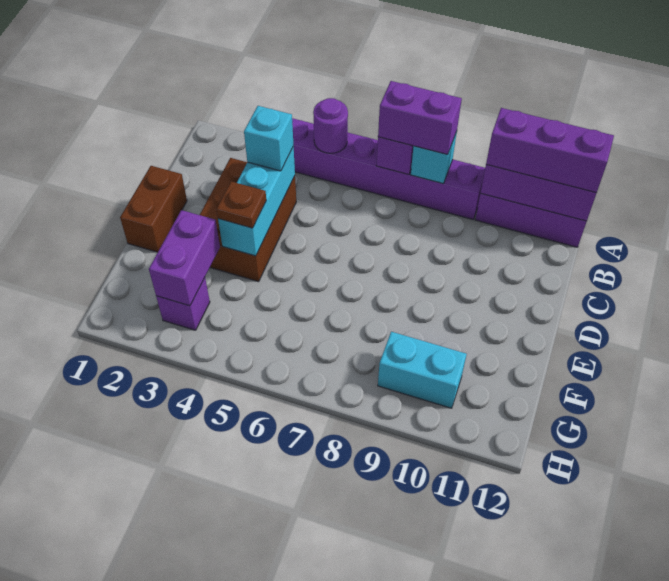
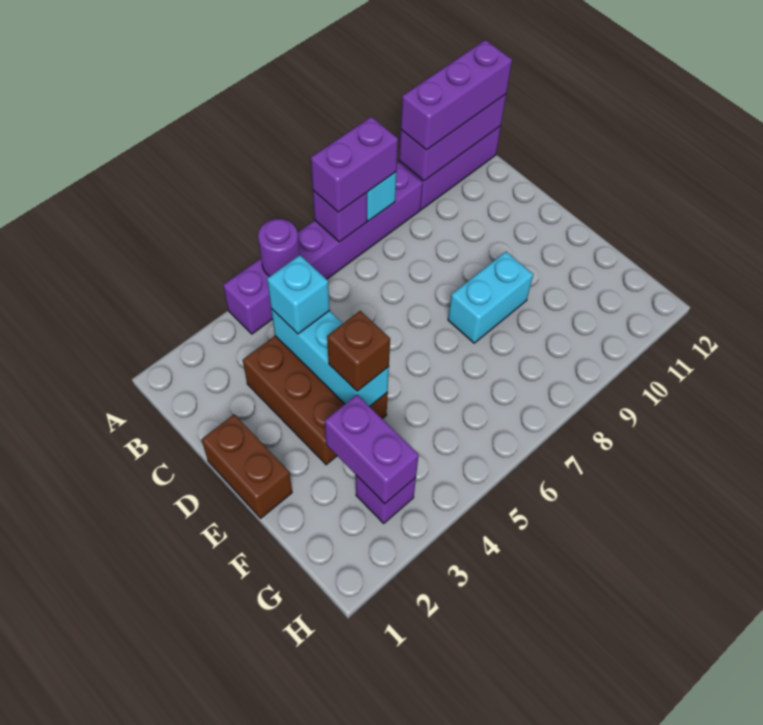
brown 1x1 plate [216,182,266,228] -> brown 1x1 brick [327,311,390,391]
cyan 1x2 brick [378,332,467,408] -> cyan 1x2 brick moved to [448,252,533,343]

